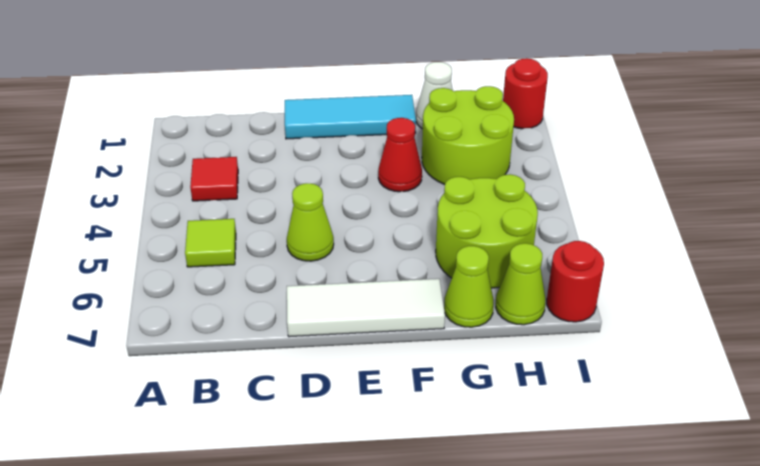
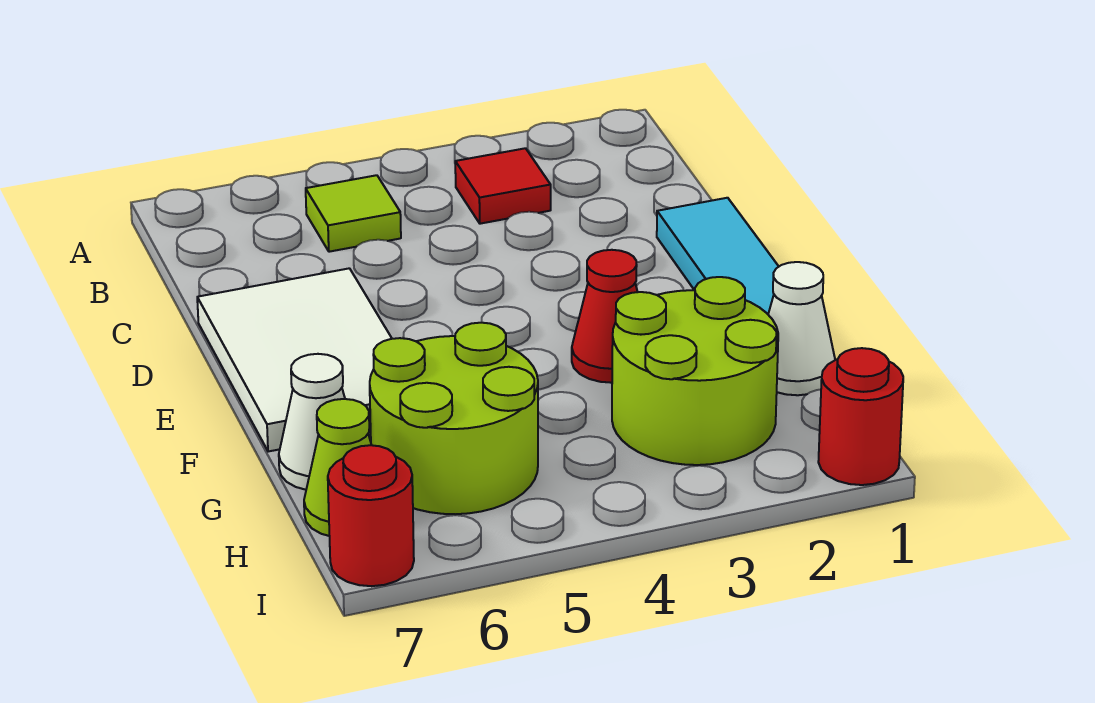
lime 1x1 cone [287,183,334,261] -> none
white 1x3 tile [287,279,445,337] -> white 2x3 tile [197,268,392,452]
lime 1x1 cone [444,246,494,327] -> white 1x1 cone [279,354,345,490]

